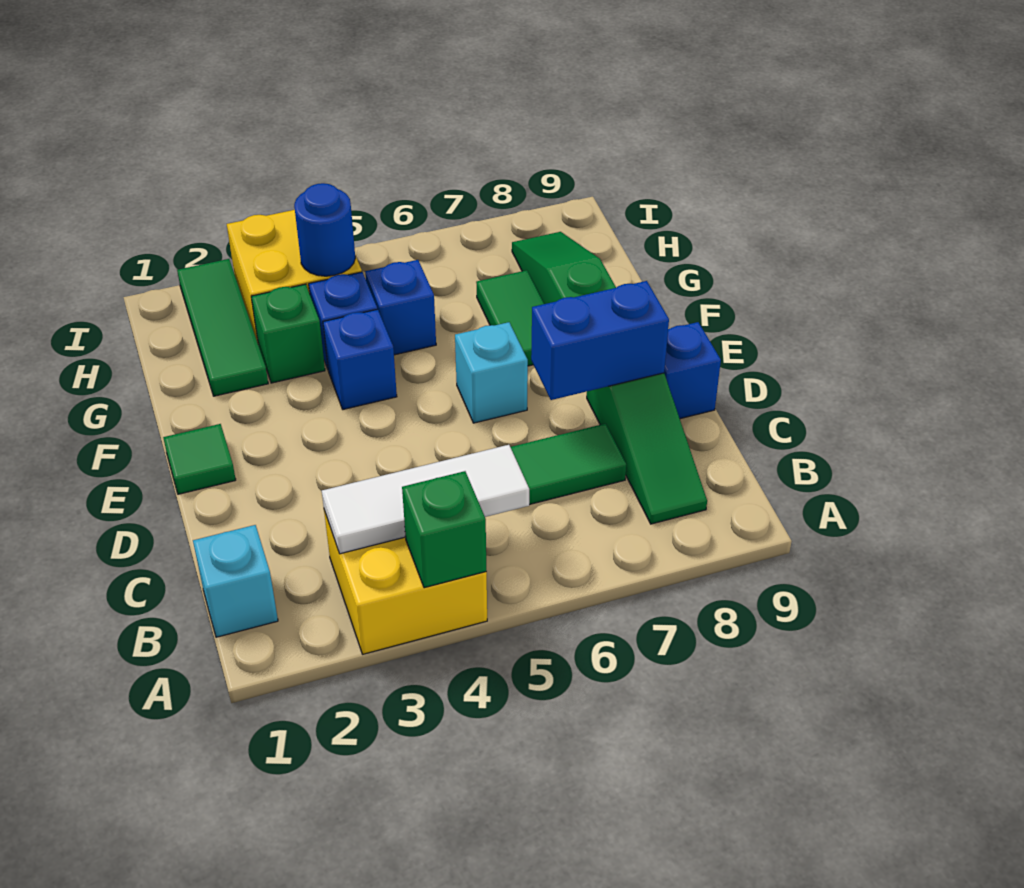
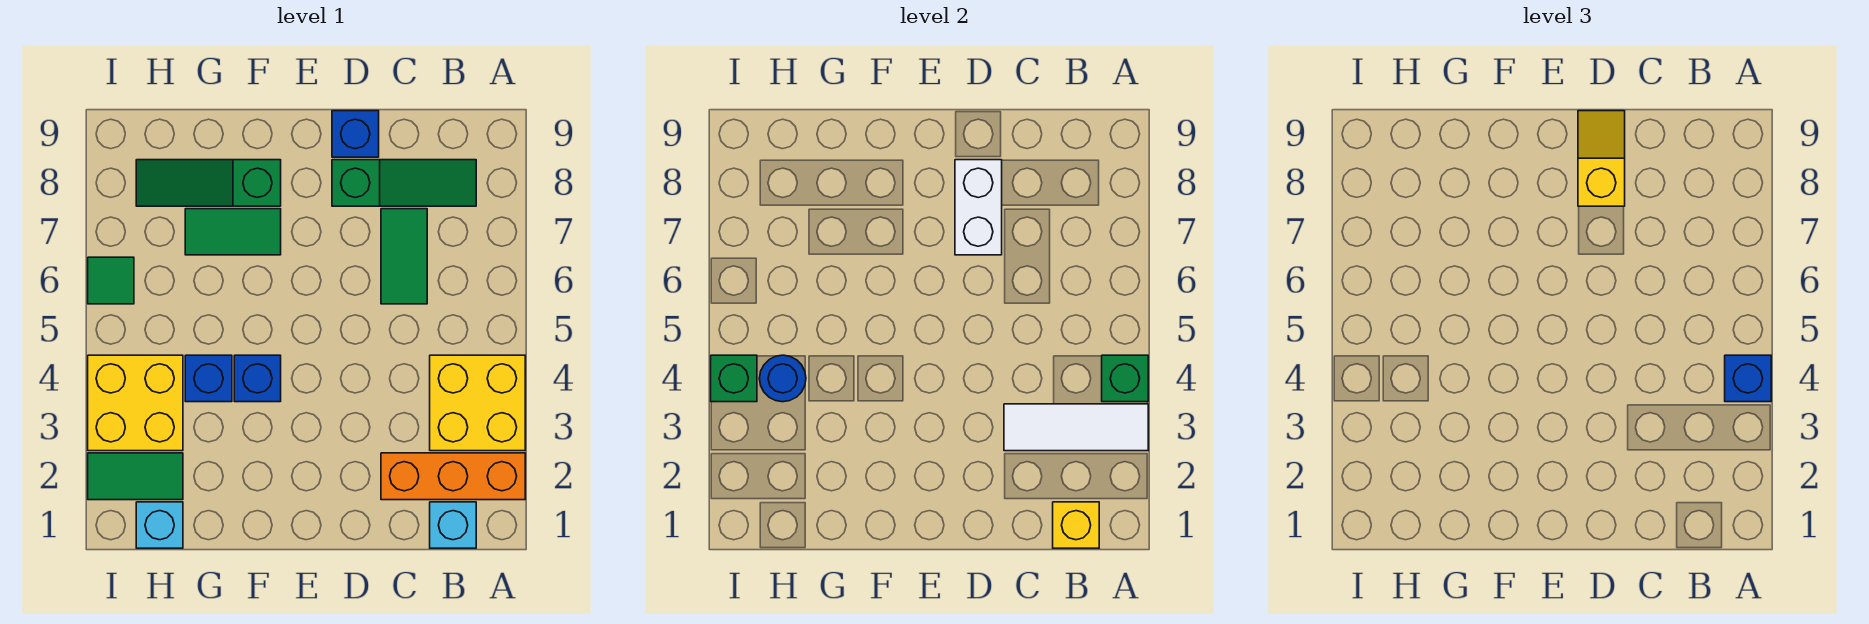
none -> orange 1x3 brick [381,453,525,500]
none -> yellow 1x1 brick [1053,502,1099,548]
white 1x3 tile [322,445,529,554] -> white 1x3 tile turned to [1004,404,1148,451]
blue 1x2 brick [531,281,669,400] -> white 1x2 brick [955,160,1002,255]
none -> yellow 1x2 slope [1578,111,1625,206]
green 1x1 tile [163,424,236,494] -> green 1x1 tile moved to [88,257,134,304]
cyan 1x1 brick [455,322,528,423] -> cyan 1x1 brick moved to [136,502,183,548]
green 1x3 tile [177,259,268,396] -> green 1x2 tile [88,453,183,500]
green 1x1 brick [251,284,325,383] -> green 1x1 brick moved to [711,355,757,402]
blue 1x1 brick [365,260,436,355] -> blue 1x1 brick moved to [1725,355,1771,402]

